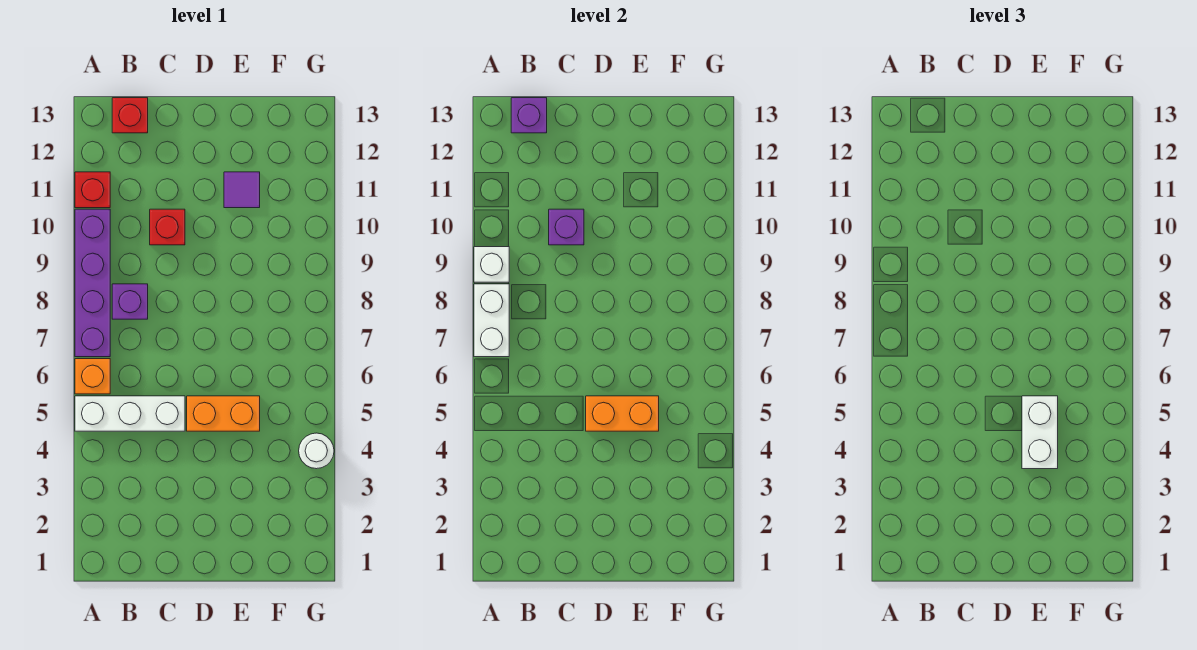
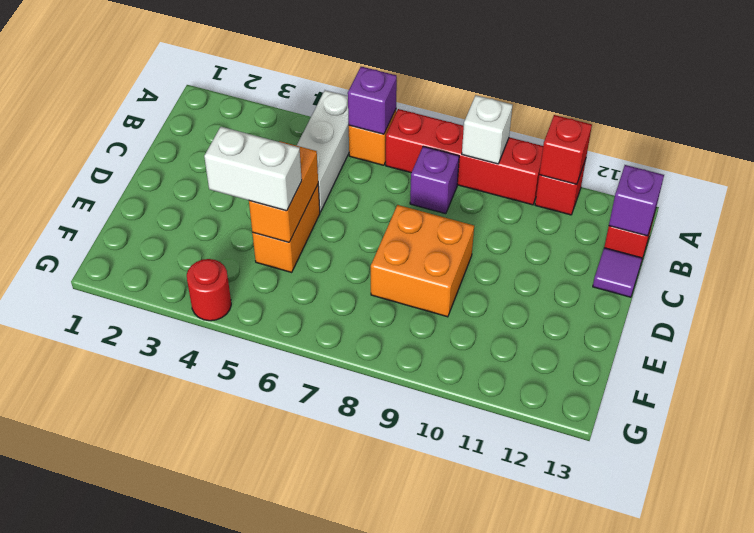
purple 1x4 brick [75,209,110,357] -> red 1x4 brick [386,109,543,205]
white 1x2 brick [474,284,509,357] -> none
red 1x1 brick [150,209,185,245] -> red 1x1 brick moved to [539,115,592,184]
purple 1x1 brick [549,209,584,245] -> purple 1x1 brick moved to [348,67,397,134]
none -> orange 2x2 brick [371,205,474,317]
purple 1x1 tile [224,172,260,208] -> purple 1x1 tile moved to [593,248,642,297]
white 1x1 round brick [299,433,334,469] -> red 1x1 round brick [187,259,231,321]

